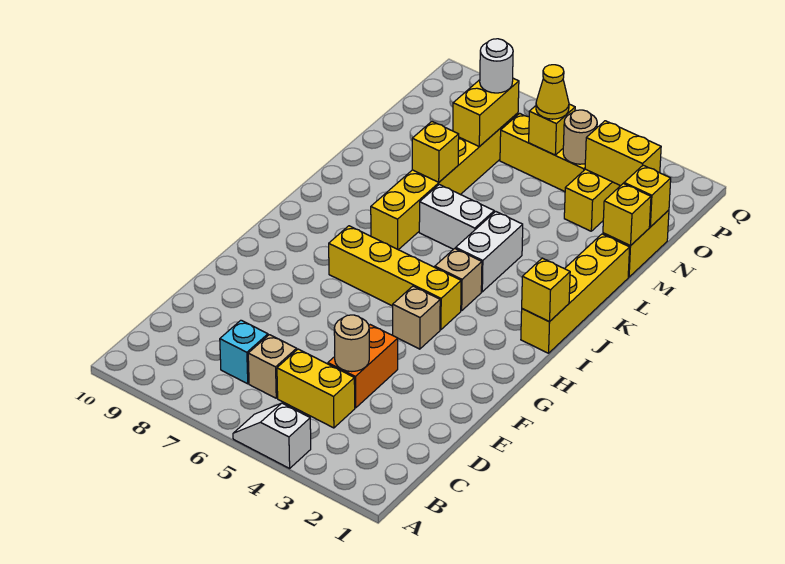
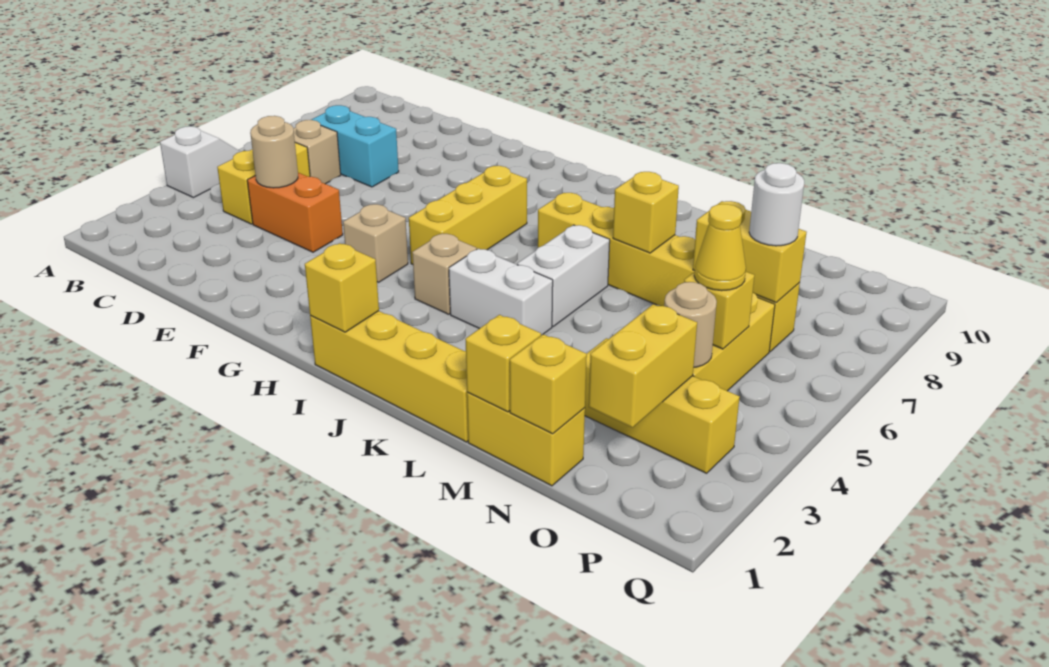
cyan 1x1 brick [220,320,268,384] -> cyan 1x2 brick [311,105,399,187]
yellow 1x4 brick [329,226,461,330] -> yellow 1x3 brick [409,166,527,264]

